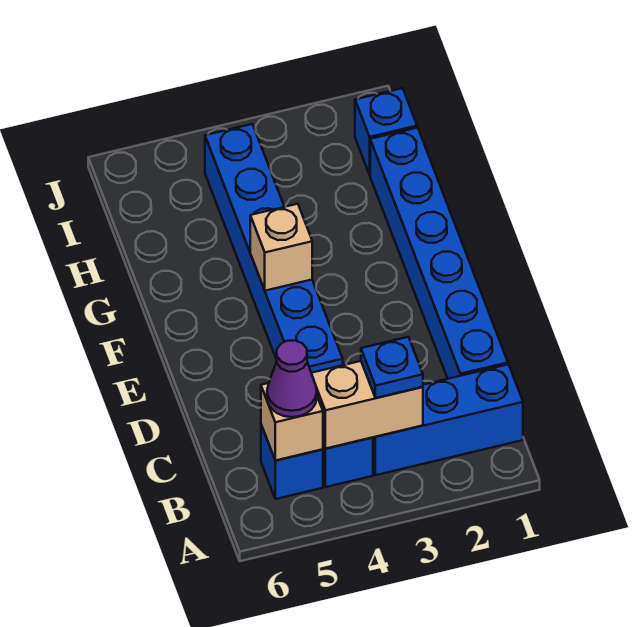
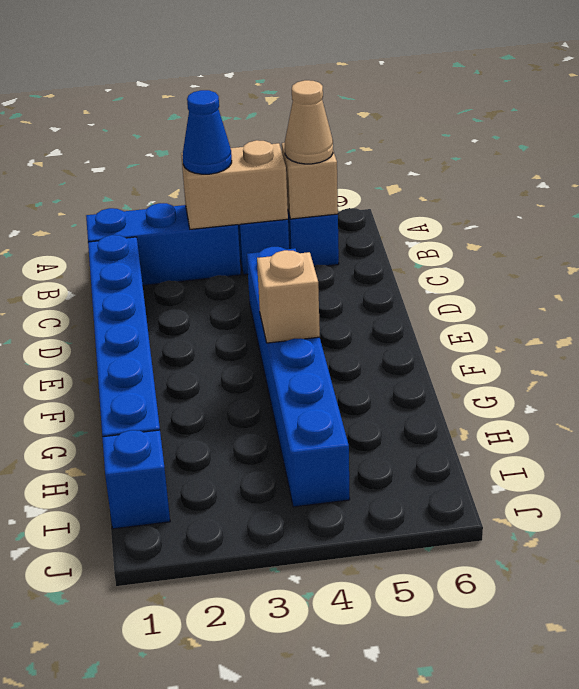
blue 1x1 plate [361,337,423,398] -> blue 1x1 cone [182,90,232,174]
purple 1x1 cone [267,341,317,417] -> tan 1x1 cone [285,80,333,164]

